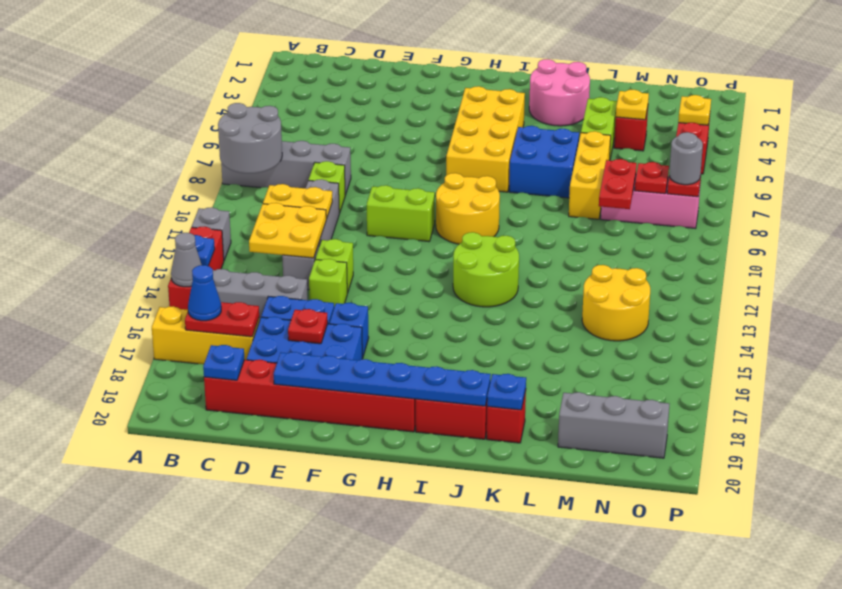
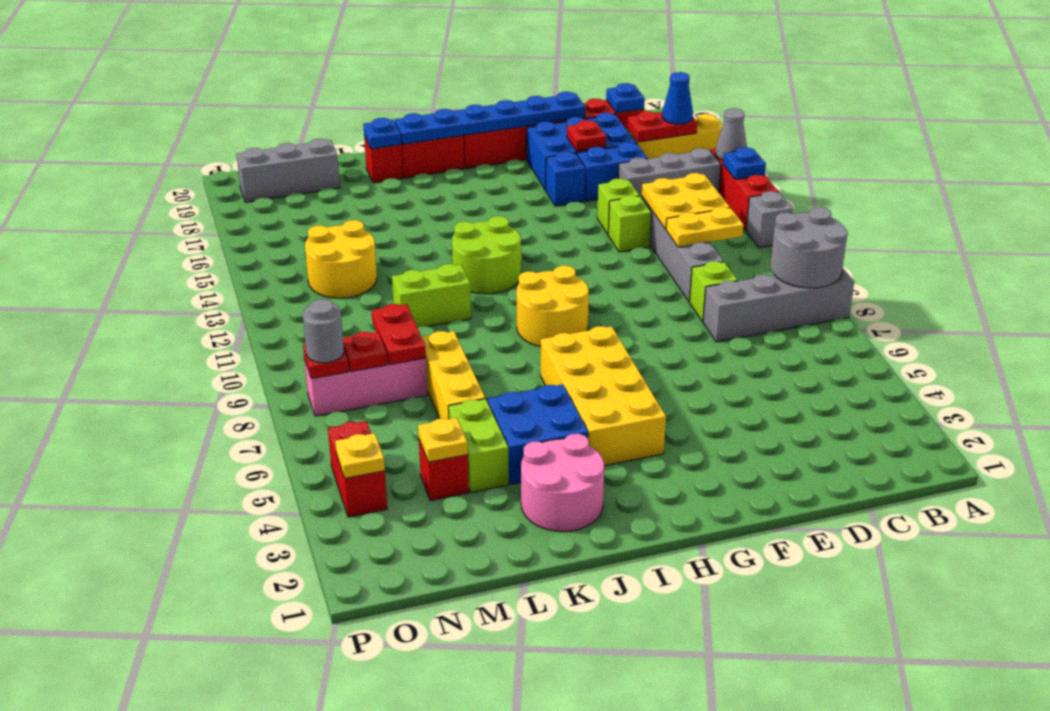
lime 1x2 brick [367,185,435,242] -> lime 1x2 brick moved to [392,264,471,327]
blue 2x2 brick [509,126,579,198] -> blue 2x2 brick moved to [488,384,588,484]

